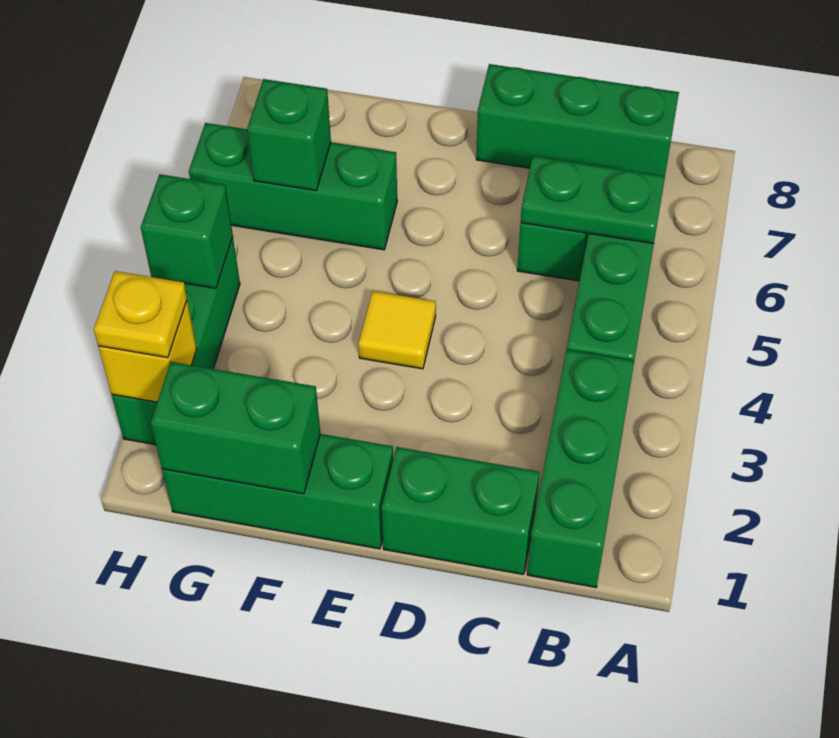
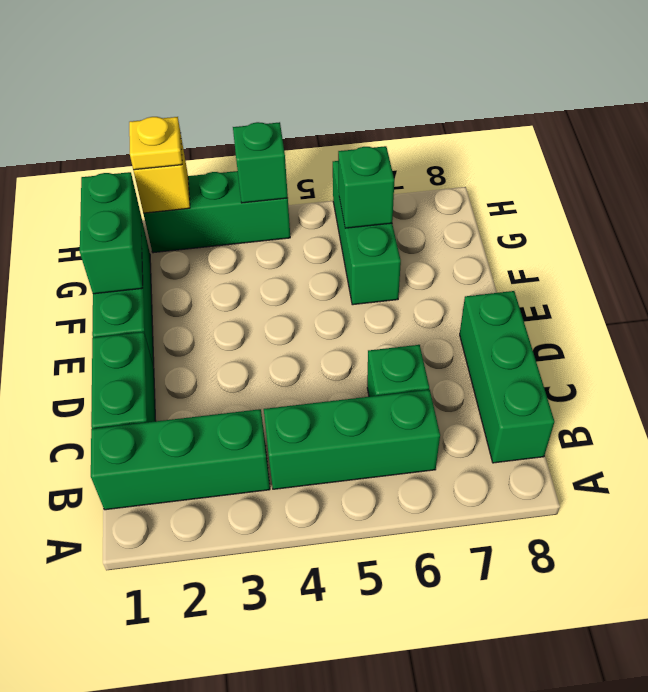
green 1x2 plate [521,156,665,244] -> none
yellow 1x1 tile [359,291,436,369] -> none

